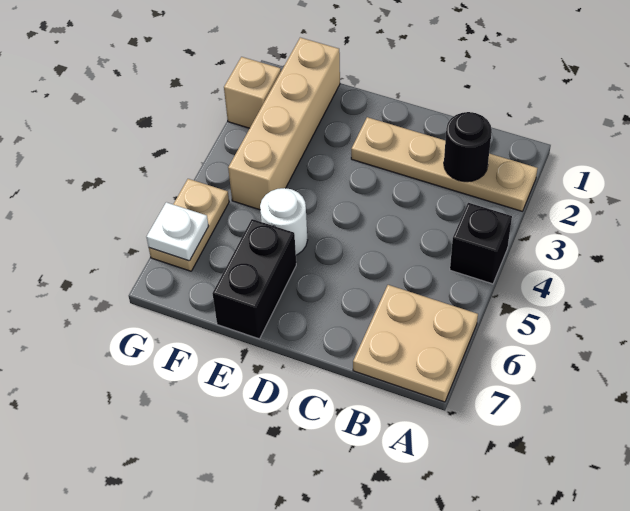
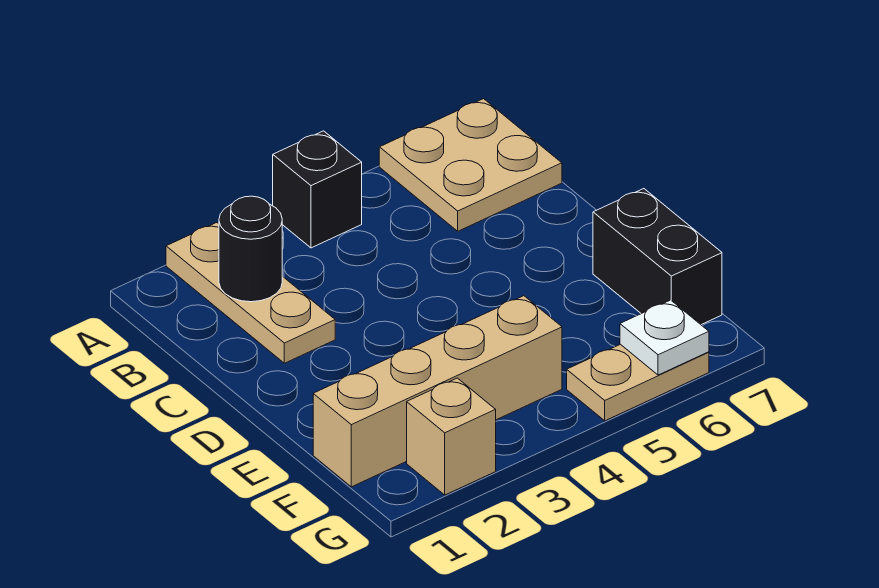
tan 1x4 plate [351,117,538,211] -> tan 1x3 plate [166,223,335,363]
white 1x1 round brick [260,188,308,255] -> none
black 1x2 brick [213,219,296,339] -> black 1x2 brick turned to [593,189,722,325]

